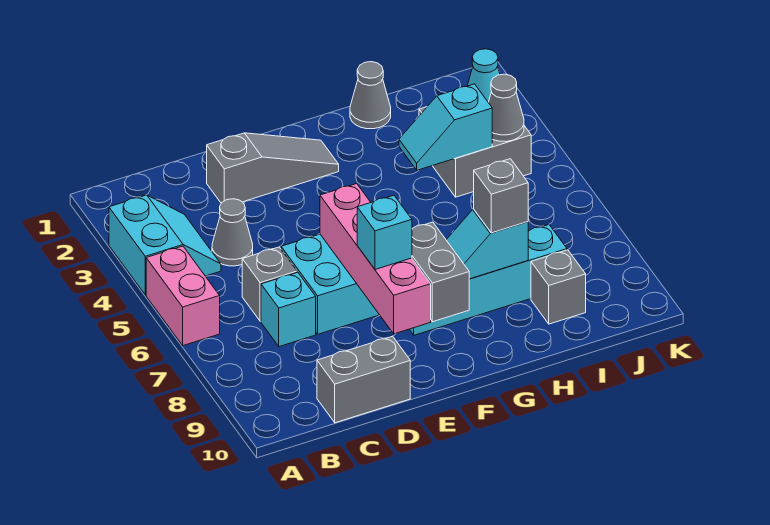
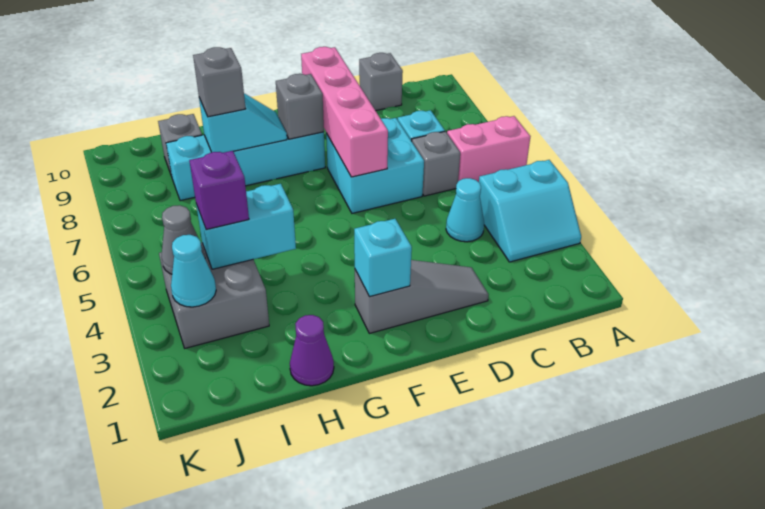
cyan 2x2 slope [109,195,221,295] -> cyan 2x2 slope turned to [479,160,581,262]
pink 1x2 brick [146,246,220,346] -> pink 1x2 brick turned to [447,116,530,182]
grey 1x1 cone [212,199,253,266] -> cyan 1x1 cone [446,178,484,242]
grey 1x2 brick [317,336,410,423] -> grey 1x1 brick [359,53,403,111]
grey 1x3 slope [207,133,339,203] -> grey 1x3 slope turned to [355,260,489,333]
cyan 1x1 brick [357,195,412,270] -> cyan 1x1 brick moved to [354,219,412,297]
grey 1x2 brick [412,222,469,322] -> grey 1x1 brick [276,74,324,139]
grey 1x1 cone [350,62,391,129] -> purple 1x1 cone [290,315,334,386]
cyan 1x2 slope [399,84,492,170] -> cyan 1x2 brick [196,184,296,269]
none -> purple 1x1 brick [189,151,249,230]

